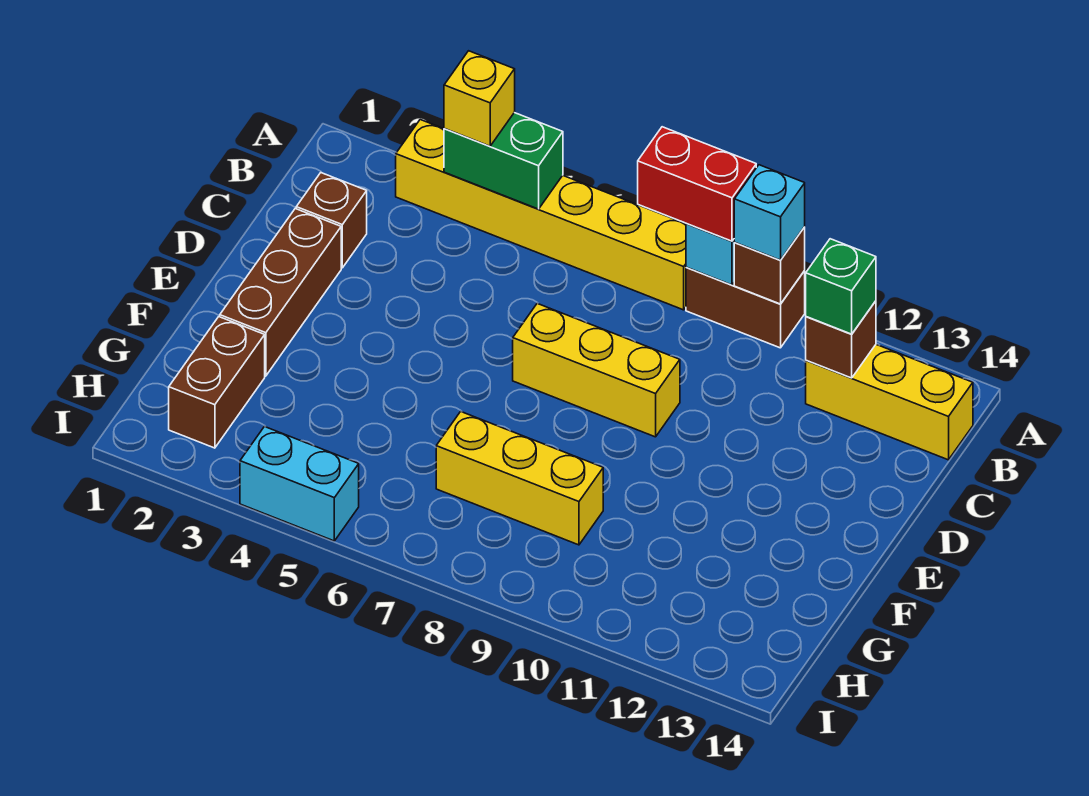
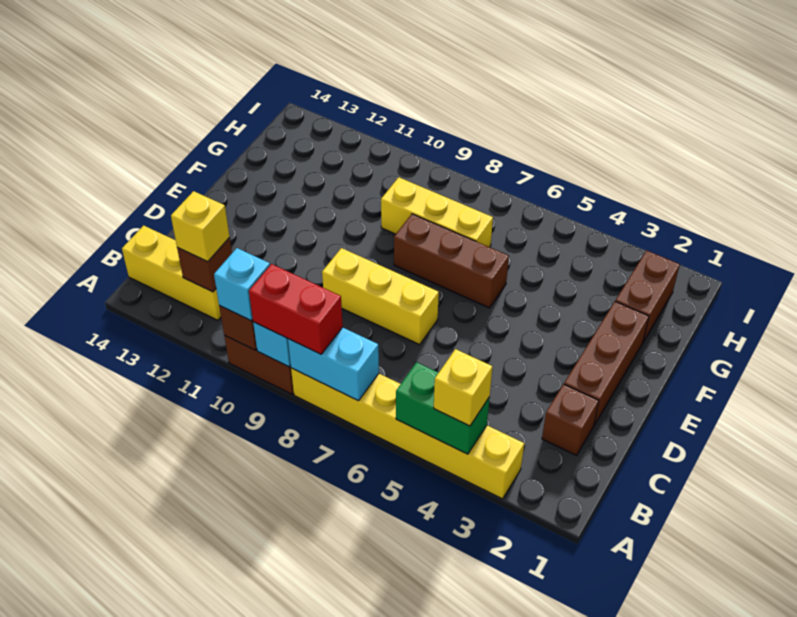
green 1x1 brick [806,239,876,334] -> yellow 1x1 brick [171,191,230,262]
none -> brown 1x3 brick [394,214,509,308]
cyan 1x2 brick [240,427,359,541] -> cyan 1x2 brick moved to [288,327,379,401]

